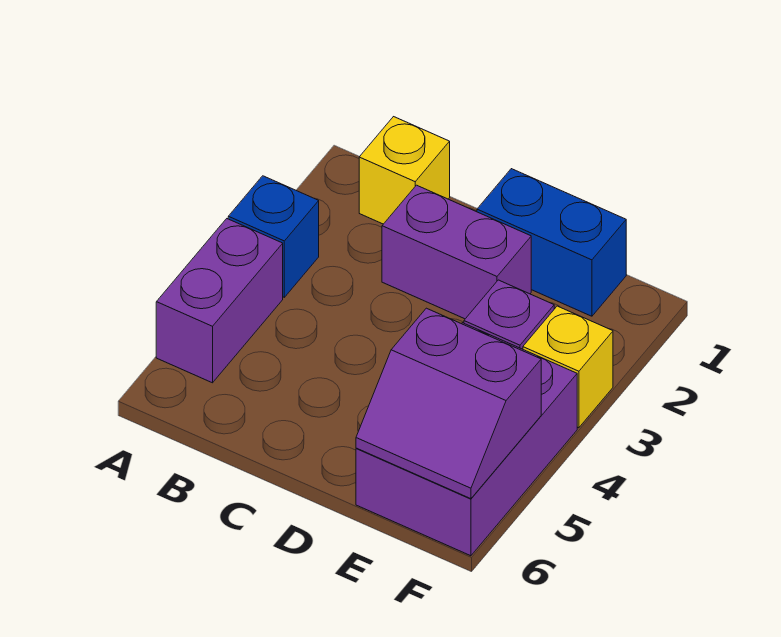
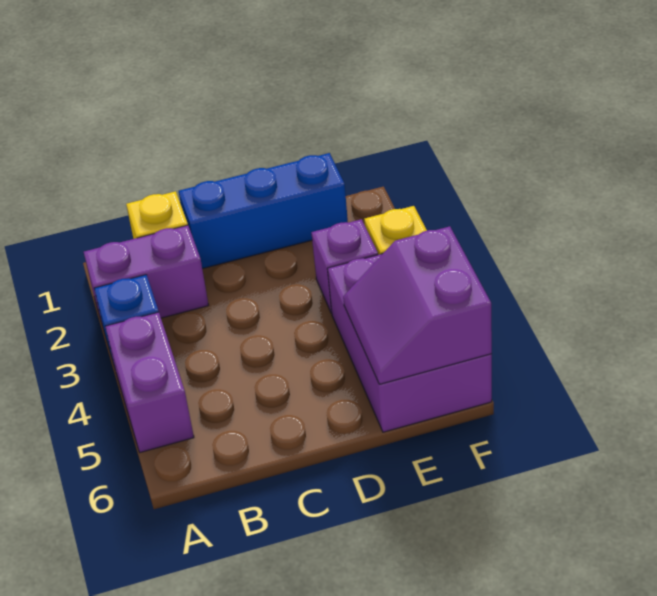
purple 1x2 brick [382,185,531,319] -> purple 1x2 brick moved to [84,225,209,329]
blue 1x2 brick [477,169,626,316] -> blue 1x3 brick [179,153,348,269]
purple 2x2 slope [356,308,541,499] -> purple 2x2 slope turned to [343,226,492,384]

